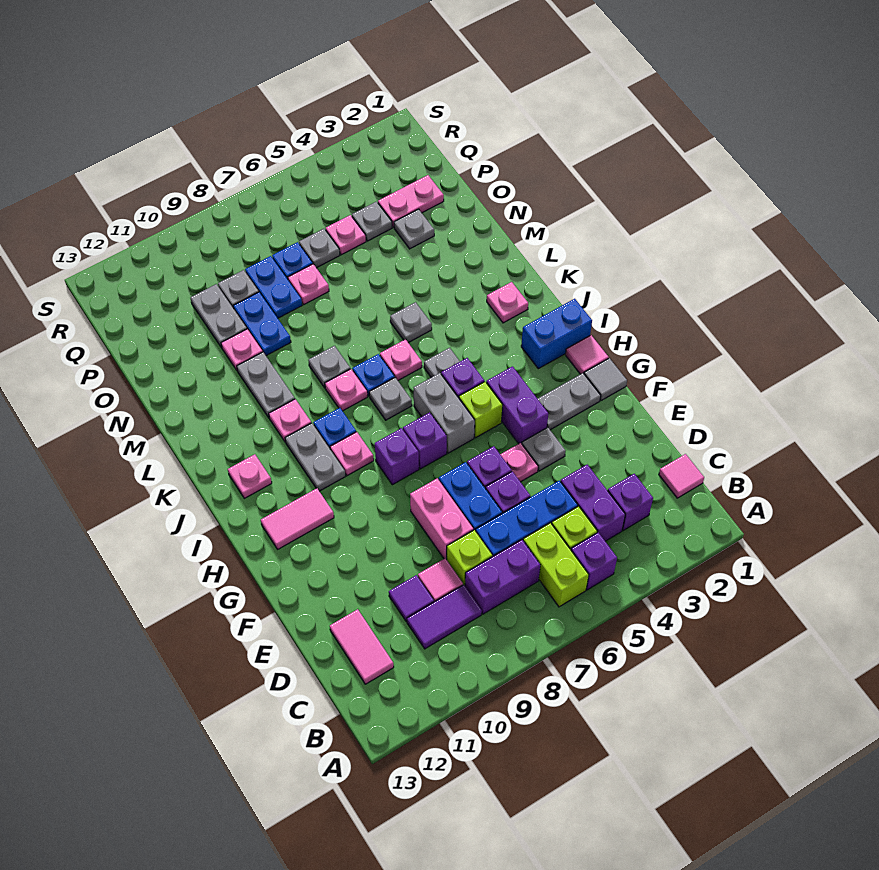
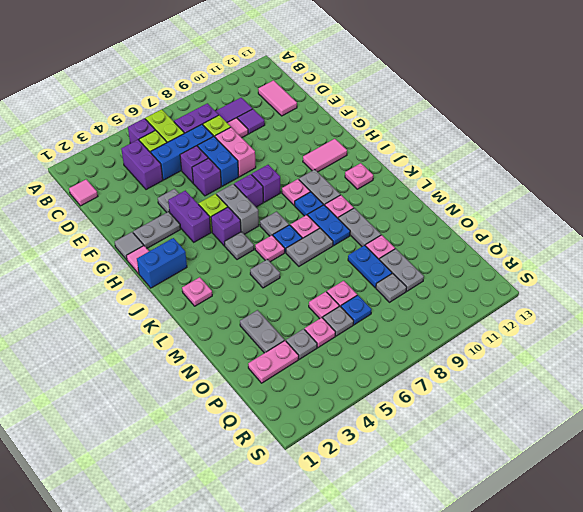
purple 1x1 brick [608,474,653,531] -> none
pink 1x1 plate [500,443,538,482] -> pink 1x1 plate moved to [309,292,339,319]
grey 1x1 plate [308,346,350,388] -> grey 1x2 plate [286,228,333,266]
grey 1x1 plate [394,209,434,249] -> grey 1x2 plate [240,310,284,353]
blue 1x2 plate [245,256,302,318] -> blue 1x2 plate moved to [308,205,350,245]

